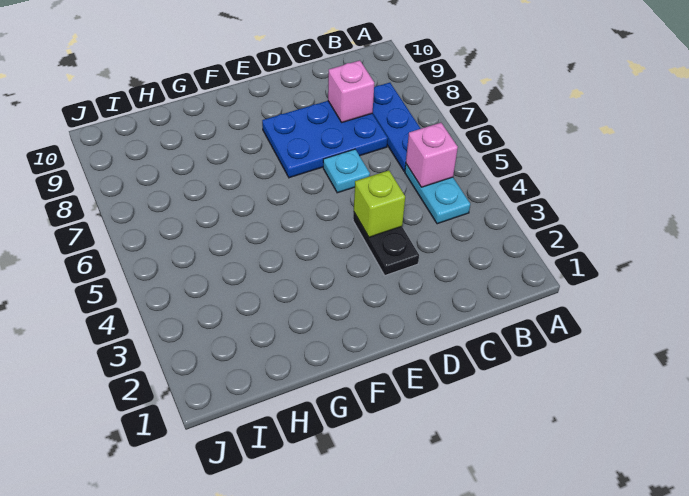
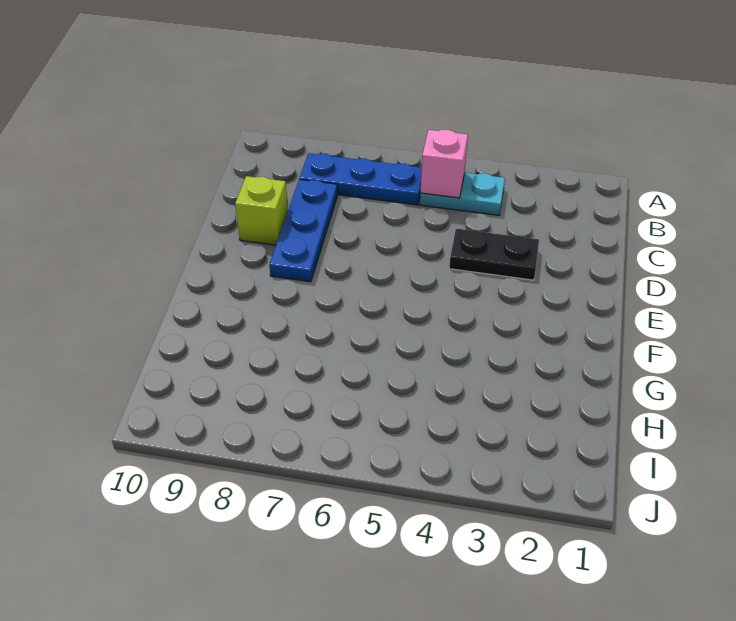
blue 2x3 plate [262,101,388,178] -> blue 1x3 plate [269,179,337,282]
pink 1x1 brick [328,60,374,122] -> none
lime 1x1 brick [354,170,405,237] -> lime 1x1 brick moved to [235,176,288,245]
cyan 1x1 plate [323,149,370,193] -> none

